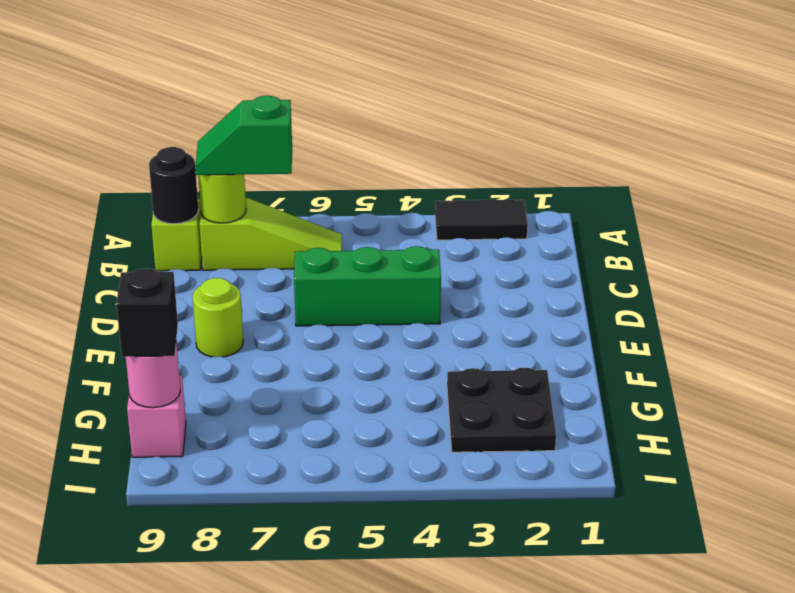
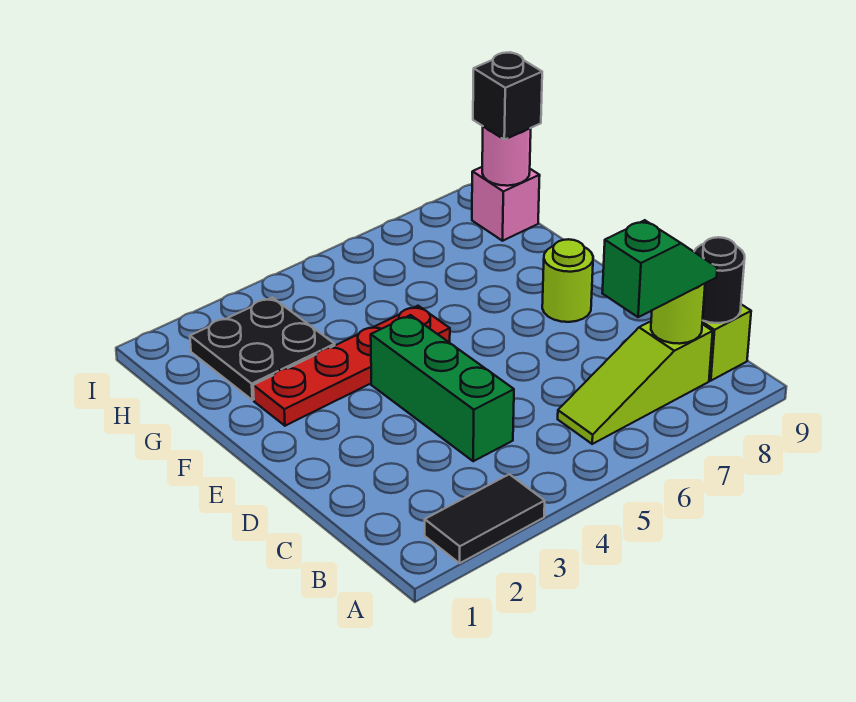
green 1x3 brick [294,246,441,326] -> green 1x3 brick turned to [371,315,514,461]
none -> red 1x4 plate [253,306,450,426]

